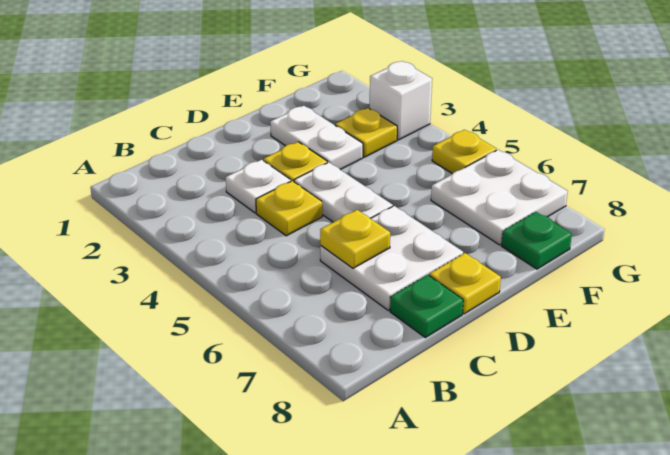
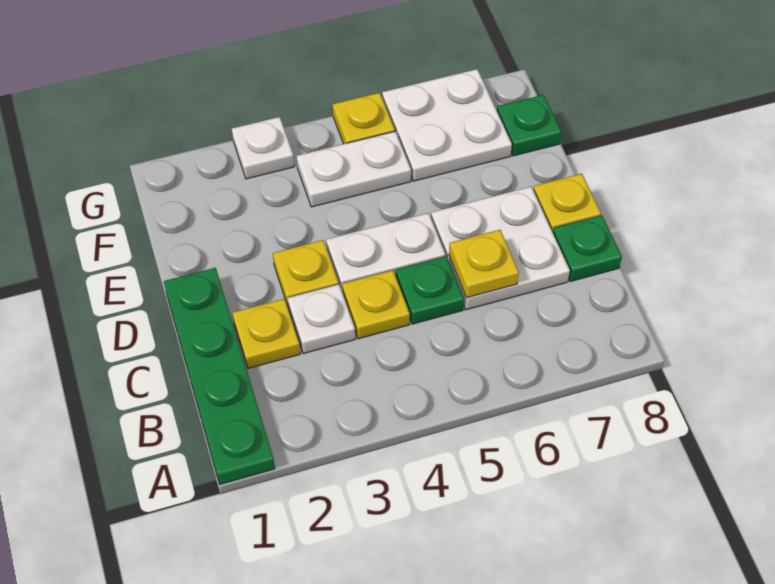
none -> green 1x4 plate [164,268,275,484]
none -> green 1x1 plate [396,256,464,324]
white 1x2 plate [270,106,363,170] -> white 1x2 plate moved to [297,131,411,207]
yellow 1x1 plate [335,108,397,157] -> yellow 1x1 plate moved to [232,299,300,368]
white 1x1 brick [370,61,432,140] -> white 1x1 plate [232,117,294,179]

